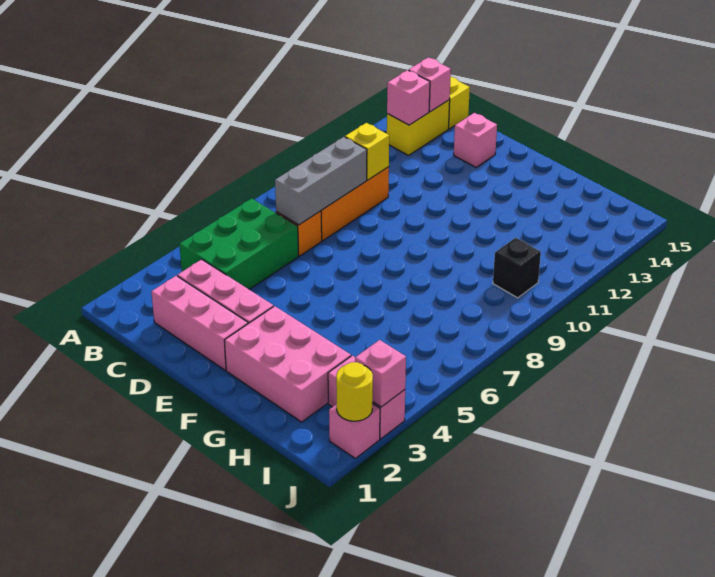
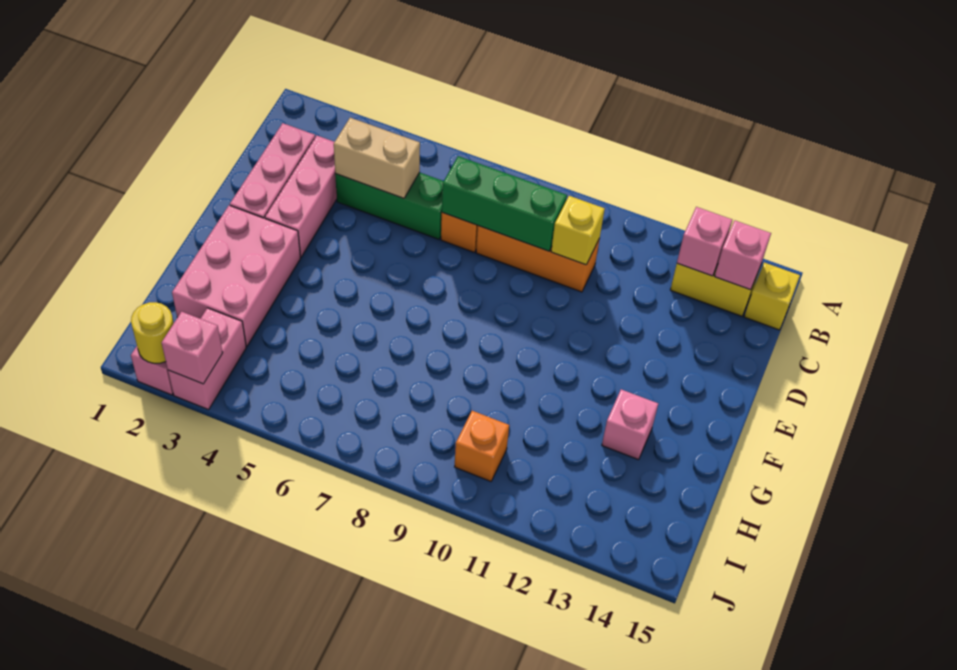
green 2x3 brick [179,198,298,290] -> green 1x3 brick [335,172,444,239]
none -> tan 1x2 brick [334,118,420,198]
grey 1x3 brick [275,137,367,225] -> green 1x3 brick [442,156,567,251]
pink 1x1 brick [454,113,497,167] -> pink 1x1 brick moved to [602,389,658,460]
black 1x1 brick [493,238,541,298] -> orange 1x1 brick [455,411,509,481]

